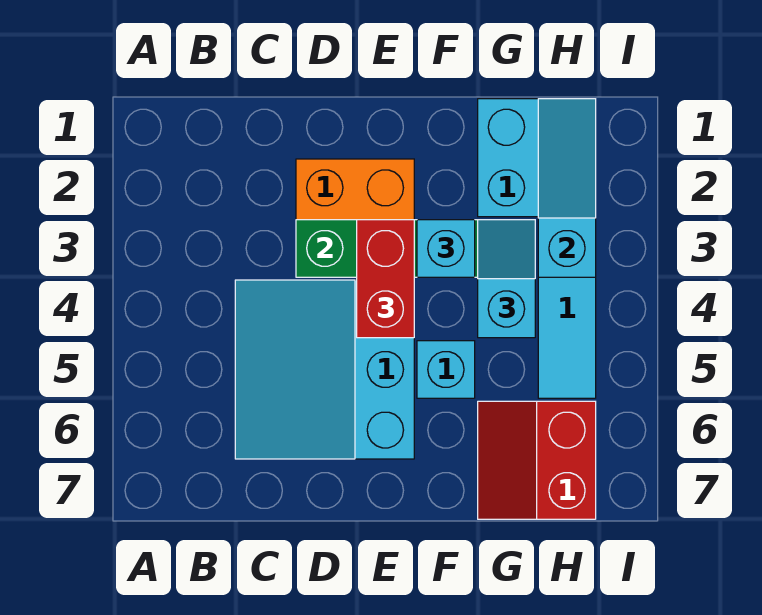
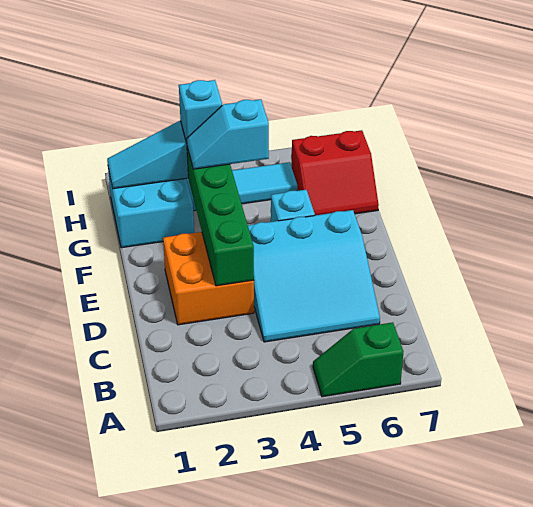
none -> green 1x2 slope [313,322,403,397]
red 1x2 brick [357,220,414,338] -> none
cyan 1x1 brick [417,220,475,277] -> cyan 1x1 brick moved to [179,80,222,143]

